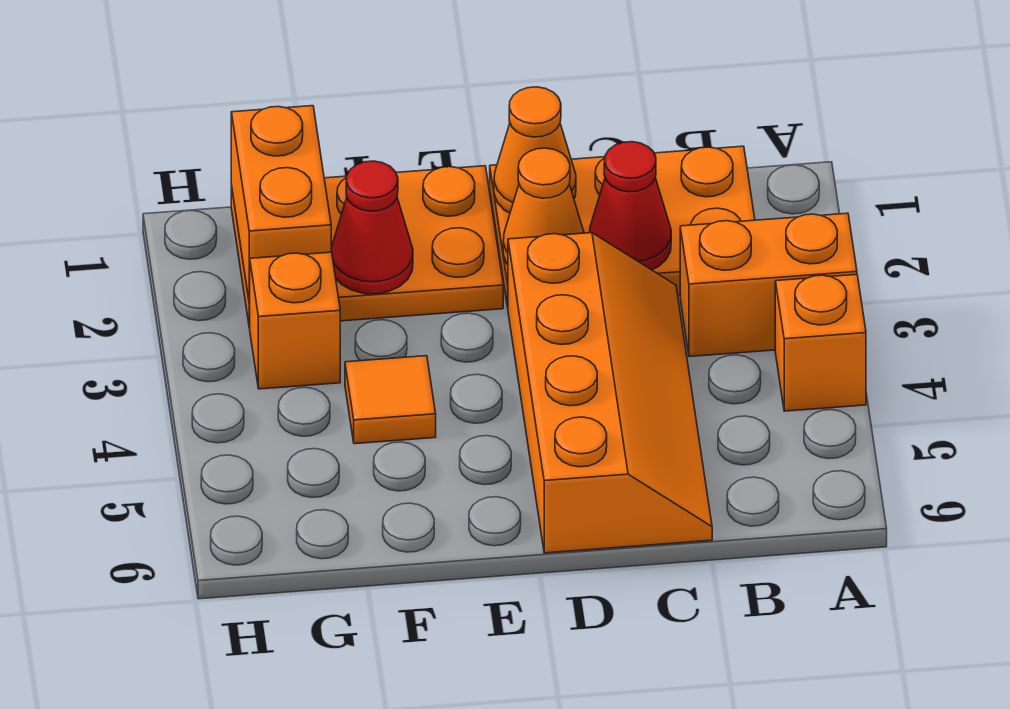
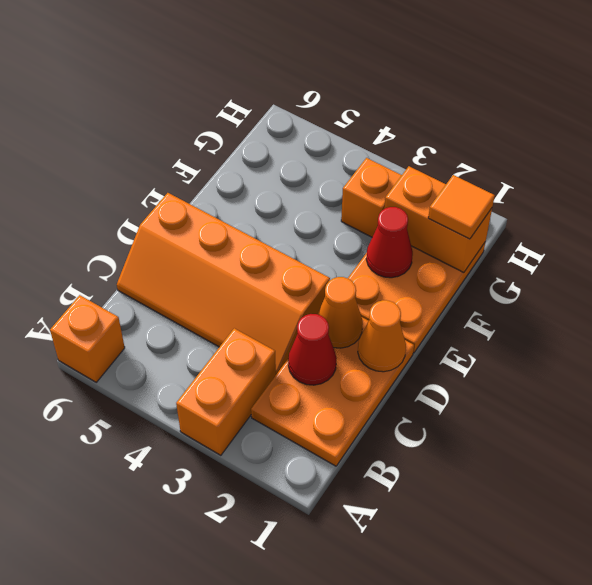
orange 1x1 brick [775,275,866,411] -> orange 1x1 brick moved to [50,295,125,382]
orange 1x1 tile [345,356,436,444] -> orange 1x1 tile moved to [428,175,495,239]

